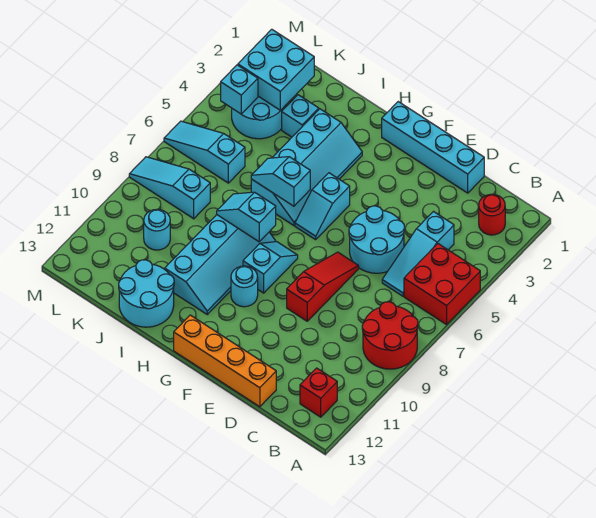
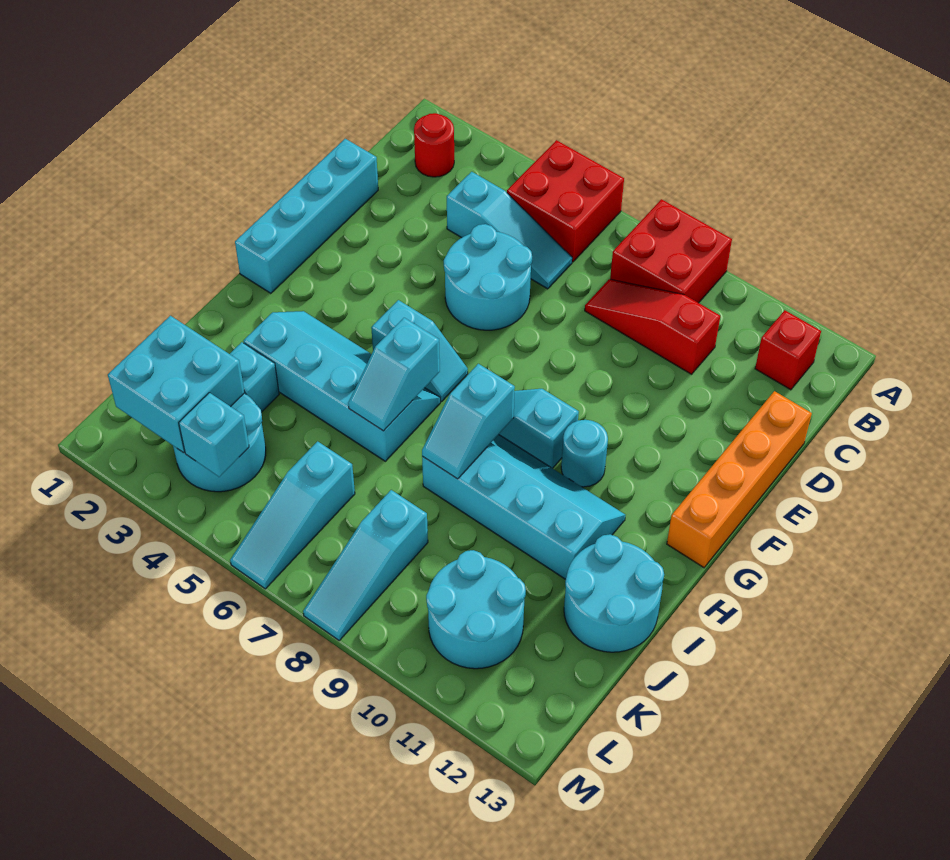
red 2x2 round brick [362,302,418,369] -> red 2x2 brick [610,199,732,303]
red 1x3 slope [287,252,359,321] -> red 1x3 slope moved to [585,279,720,374]
cyan 1x1 round brick [144,209,170,250] -> cyan 2x2 round brick [426,550,526,669]

